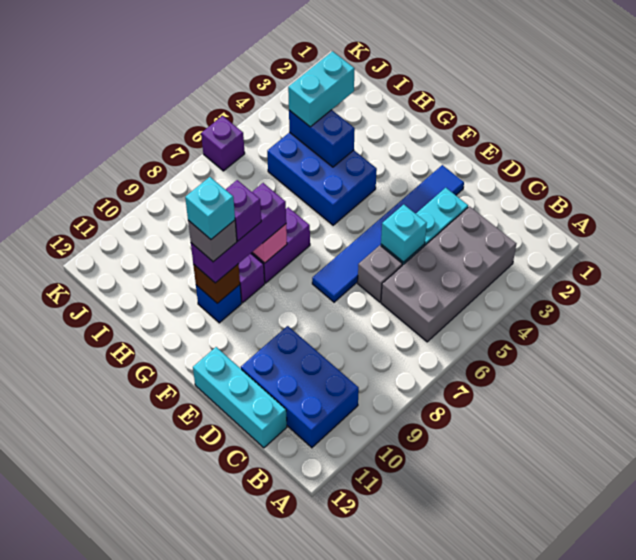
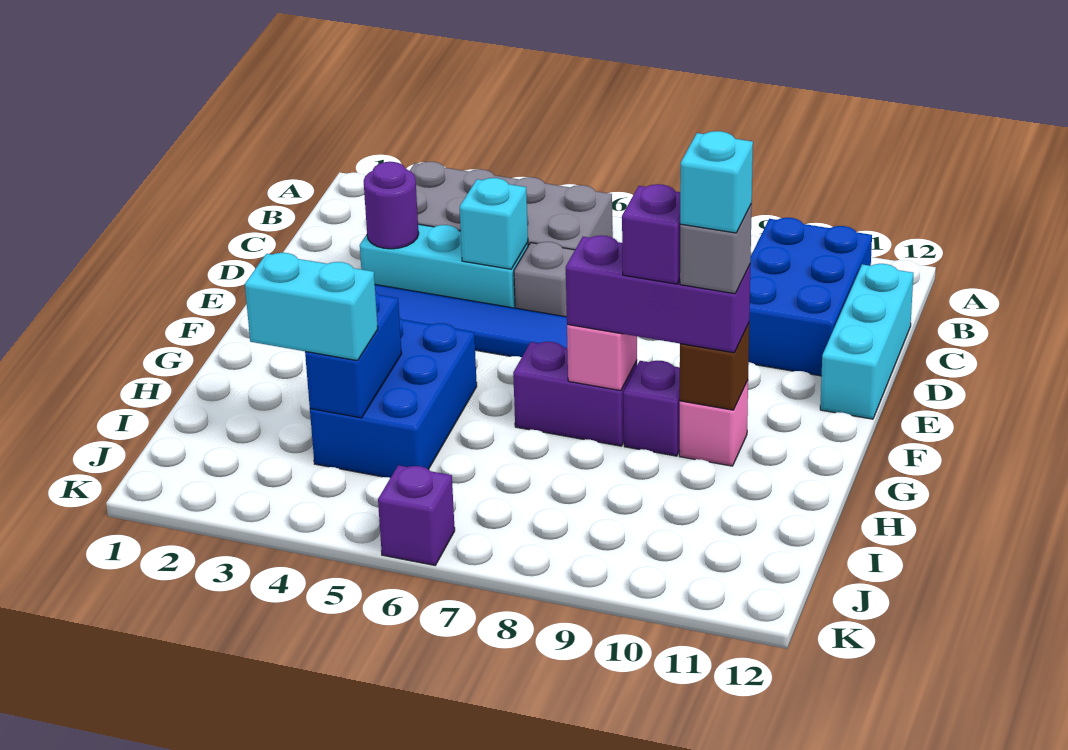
none -> purple 1x1 round brick [364,162,419,249]
blue 1x1 brick [196,285,242,323] -> pink 1x1 brick [679,380,748,466]

